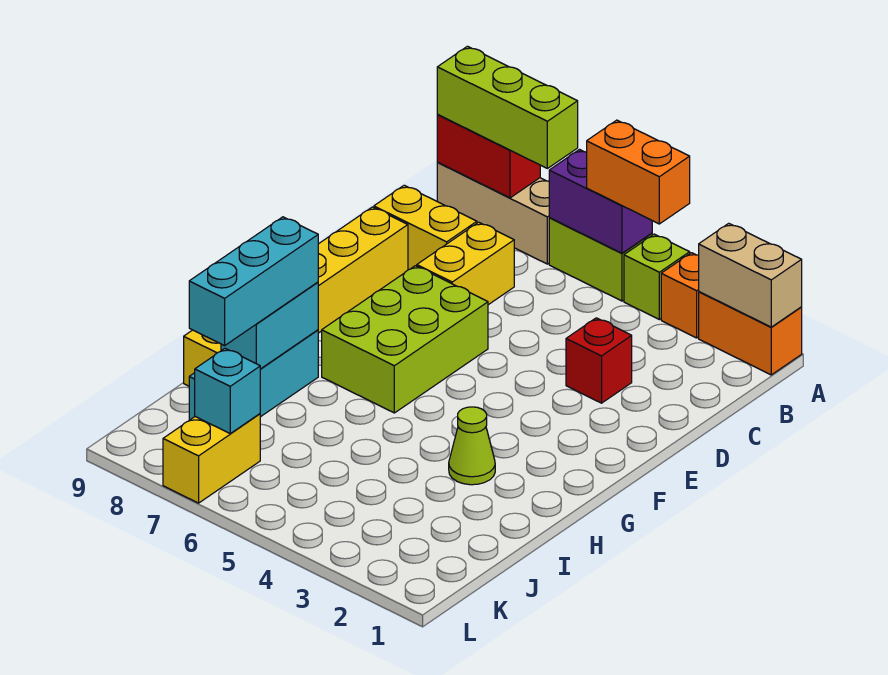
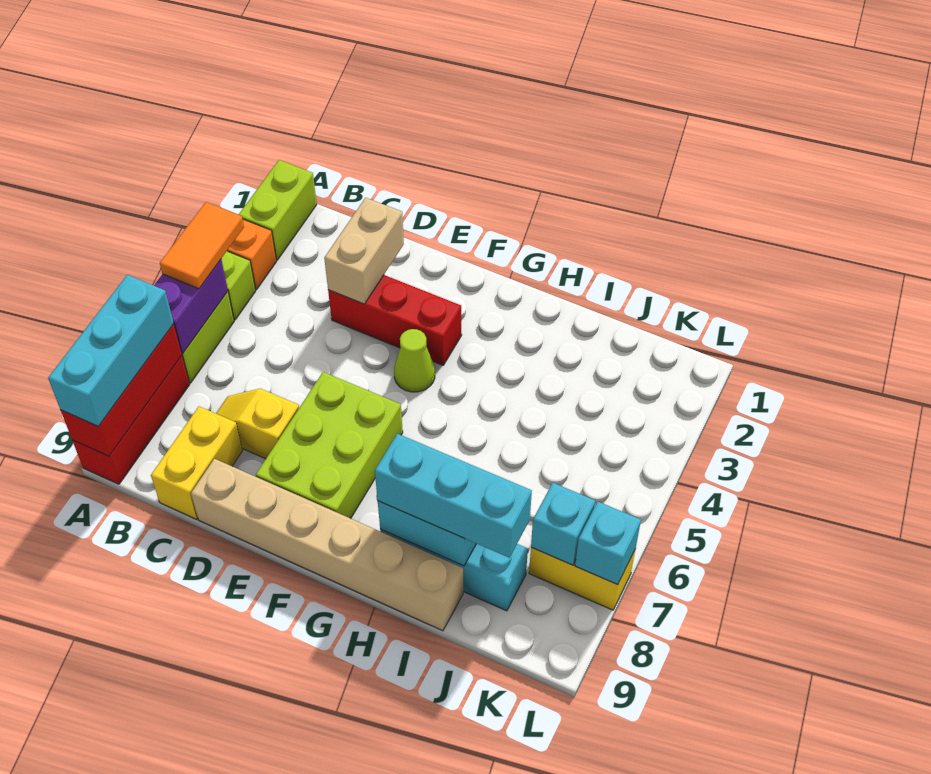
orange 1x2 brick [699,292,802,375] -> lime 1x2 brick [239,160,317,260]
tan 1x2 brick [699,223,802,327] -> tan 1x2 brick moved to [324,198,404,304]
orange 1x2 brick [587,120,690,224] -> orange 1x2 tile [160,202,244,289]
tan 1x3 brick [437,163,549,264] -> red 1x3 brick [72,356,190,484]
lime 1x3 brick [437,46,578,168] -> cyan 1x3 brick [48,275,174,426]
red 1x2 brick [437,115,540,198] -> red 1x3 brick [61,324,182,456]
yellow 1x2 brick [417,222,514,305] -> yellow 1x2 slope [216,388,299,459]
red 1x1 brick [566,318,632,403] -> red 1x3 brick [328,275,462,365]
yellow 1x6 brick [184,207,408,386] -> tan 1x6 brick [191,459,463,631]
lime 2x3 brick [322,266,488,413] -> lime 2x3 brick turned to [256,372,403,519]
lime 1x1 cone [449,407,495,485] -> lime 1x1 cone moved to [394,329,435,392]
none -> cyan 1x1 brick [575,502,641,585]

